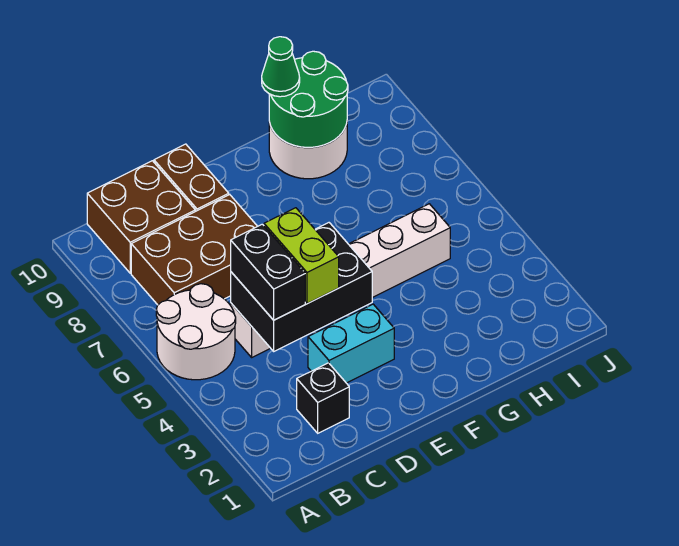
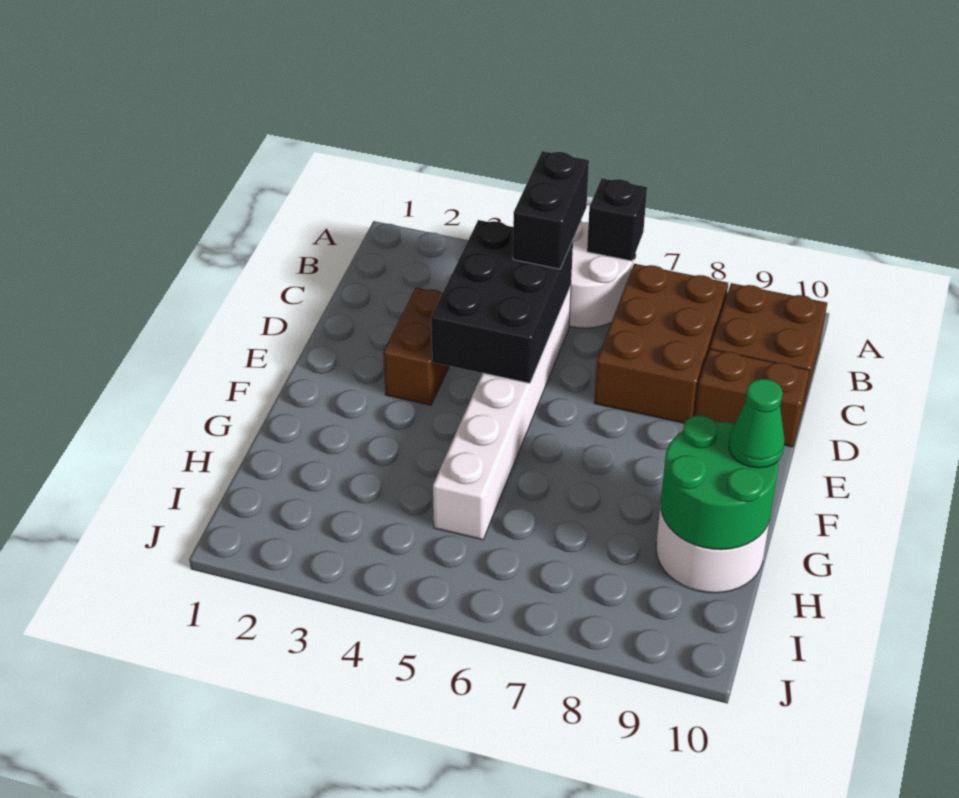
black 1x1 brick [297,363,349,433] -> black 1x1 brick moved to [587,178,647,261]
black 1x2 brick [231,224,305,320] -> black 1x2 brick turned to [513,151,589,269]
cyan 1x2 brick [308,304,394,383] -> brown 1x2 brick [383,288,449,405]
lime 1x2 brick [264,208,339,304] -> none

